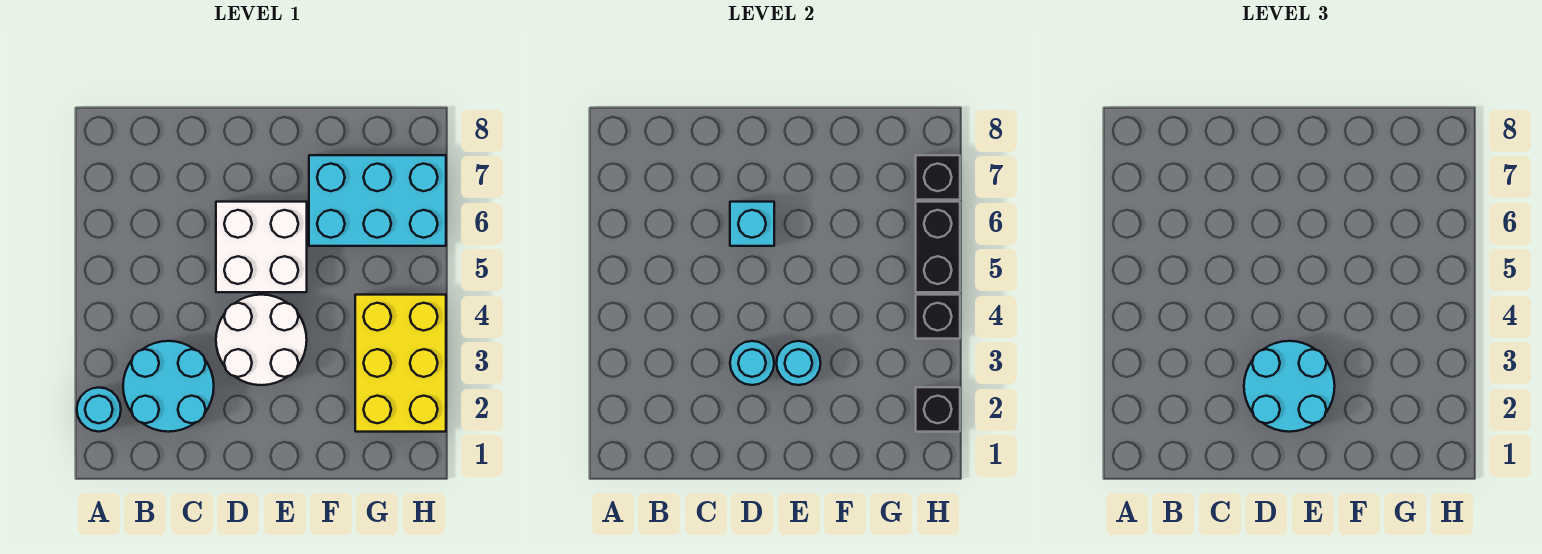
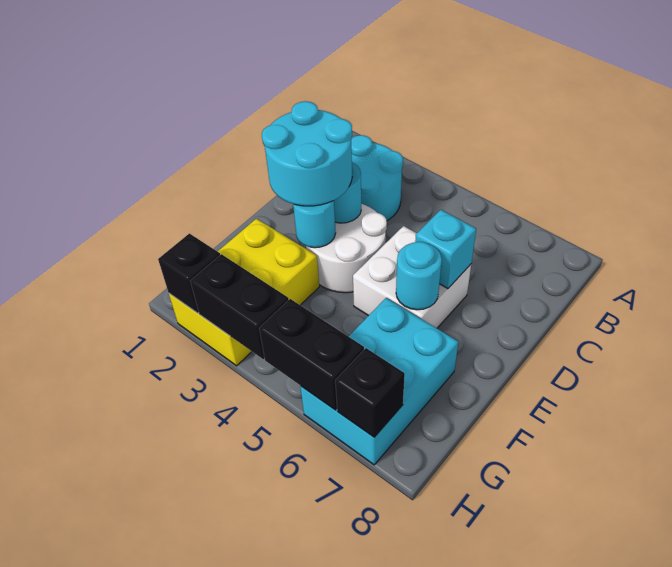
cyan 1x1 round brick [77,387,121,432] -> cyan 1x1 round brick moved to [396,242,442,310]
yellow 2x3 brick [355,295,446,432] -> yellow 2x3 brick turned to [169,219,319,366]
black 1x1 brick [916,295,960,339] -> black 1x2 brick [190,254,289,359]

